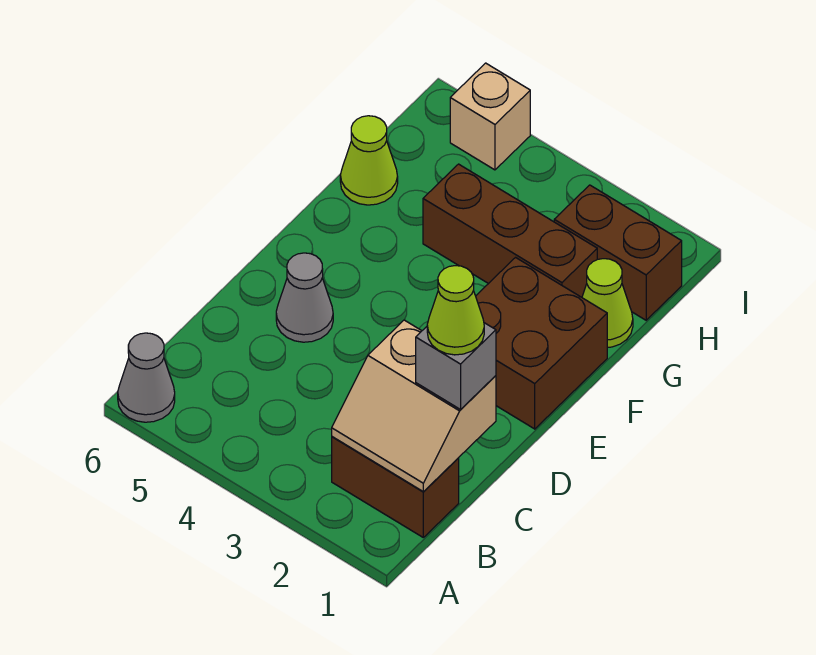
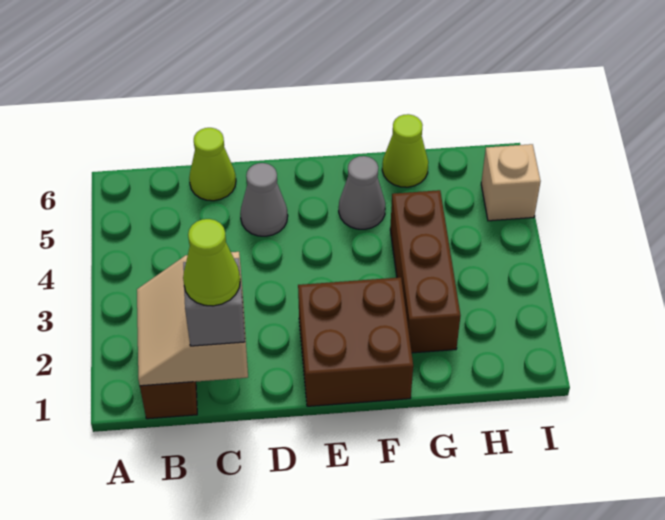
grey 1x1 cone [118,333,175,422] -> grey 1x1 cone moved to [339,156,385,229]
lime 1x1 cone [582,259,633,347] -> lime 1x1 cone moved to [189,128,236,201]
brown 1x2 brick [554,185,682,320] -> none

